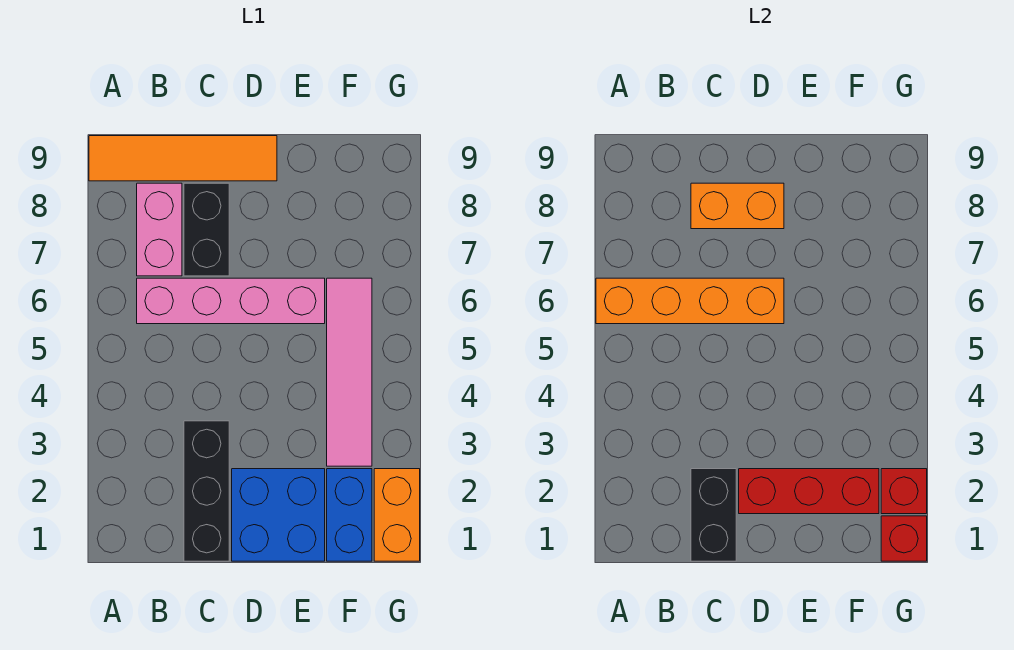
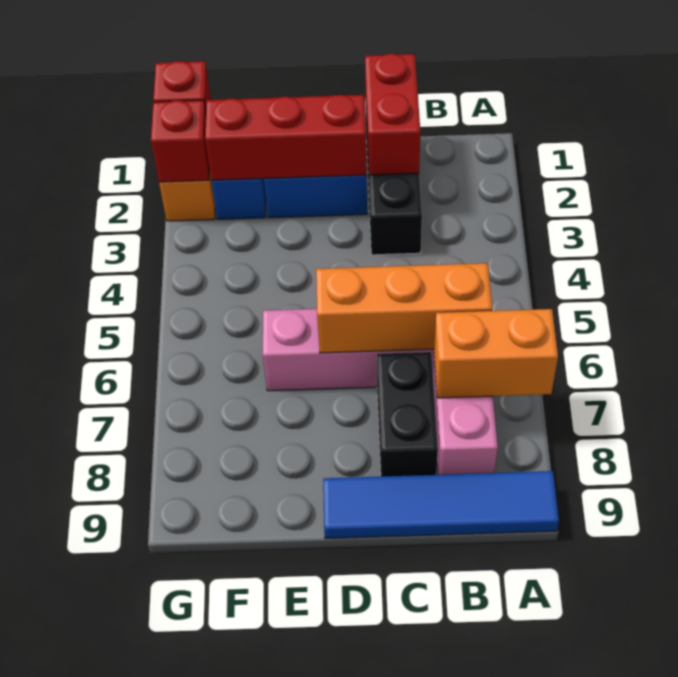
orange 1x4 brick [596,278,784,324] -> orange 1x3 brick [316,263,492,353]
orange 1x4 tile [89,136,277,181] -> blue 1x4 tile [323,471,559,539]
black 1x2 brick [691,469,736,561] -> red 1x2 brick [365,54,420,175]
orange 1x2 brick [691,183,784,229] -> orange 1x2 brick moved to [434,309,558,398]
pink 1x4 tile [327,278,372,466] -> none

